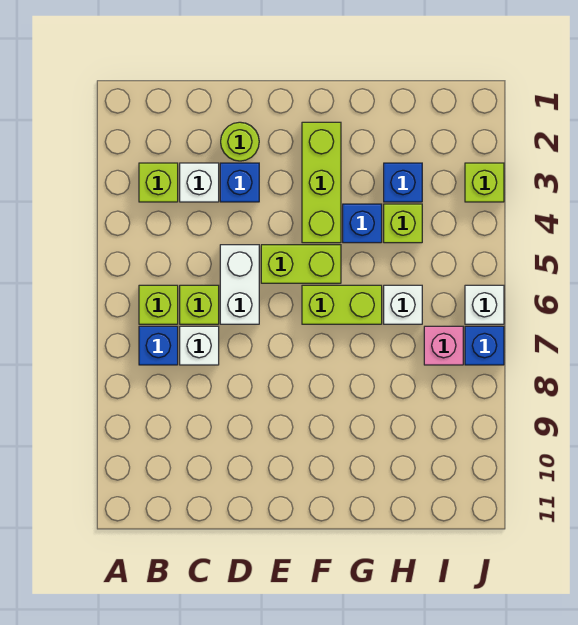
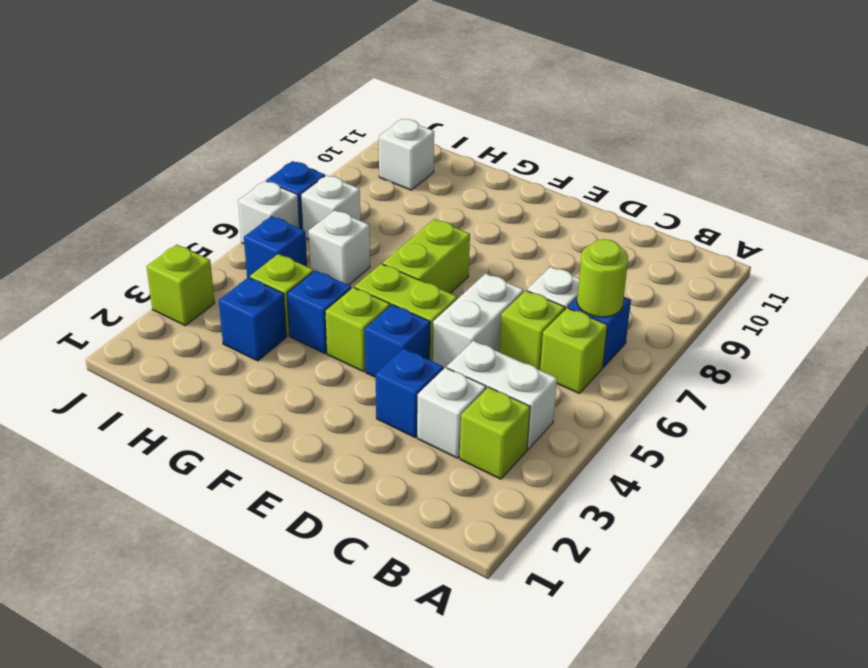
none -> white 1x2 brick [447,341,557,449]
lime 1x1 round brick [221,122,259,161] -> lime 1x1 round brick moved to [577,239,628,317]
none -> blue 1x1 brick [365,305,430,377]
lime 1x3 brick [302,122,341,243] -> lime 1x1 brick [325,287,390,372]
lime 1x2 brick [302,285,382,324] -> lime 1x2 brick turned to [383,219,470,293]
none -> blue 1x1 brick [244,216,307,278]
pink 1x1 brick [424,326,463,365] -> white 1x1 brick [301,175,360,239]
none -> white 1x1 brick [379,119,434,190]

